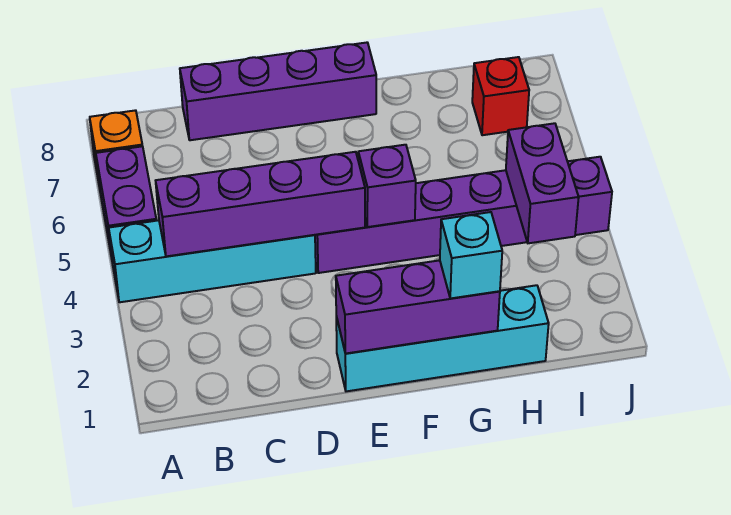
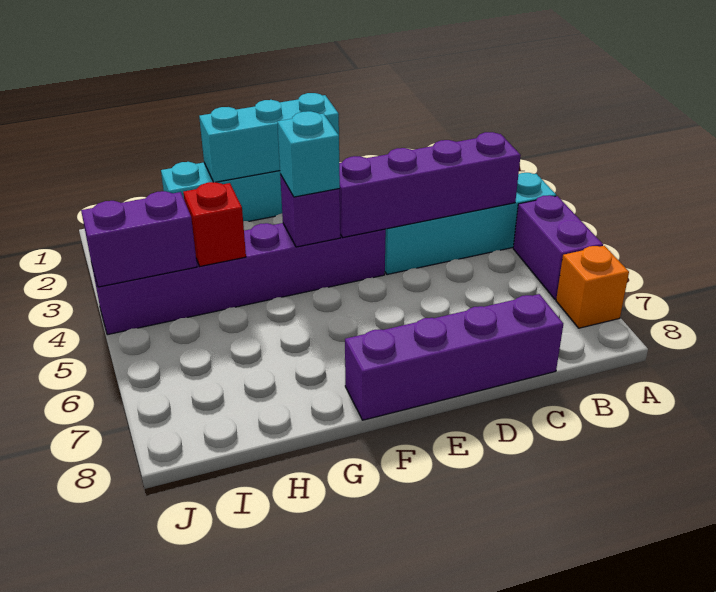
purple 1x3 brick [336,260,500,354] -> cyan 1x3 brick [199,93,339,182]
cyan 1x1 brick [440,212,502,298] -> cyan 1x1 brick moved to [278,111,340,197]
purple 1x2 brick [506,123,579,243] -> purple 1x2 brick turned to [81,191,197,287]
red 1x1 brick [472,57,529,135] -> red 1x1 brick moved to [183,182,246,266]

